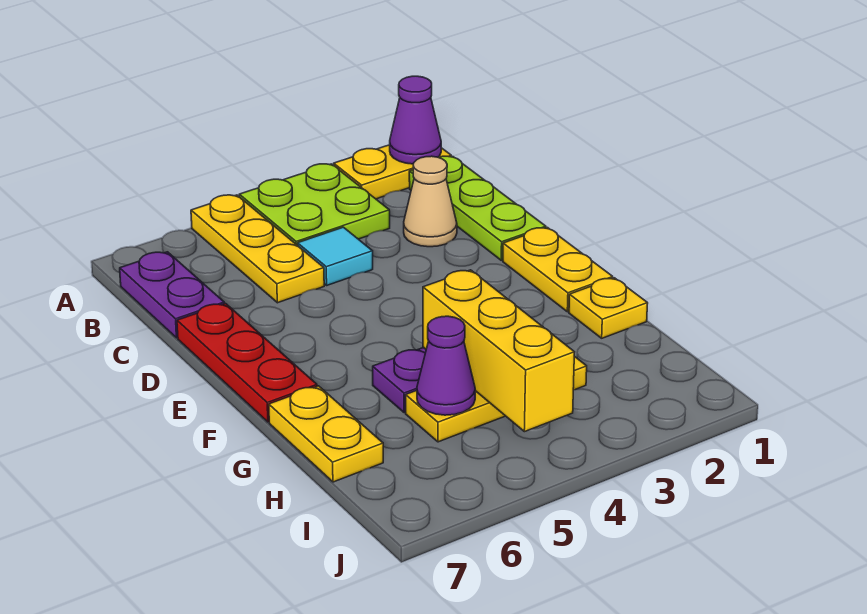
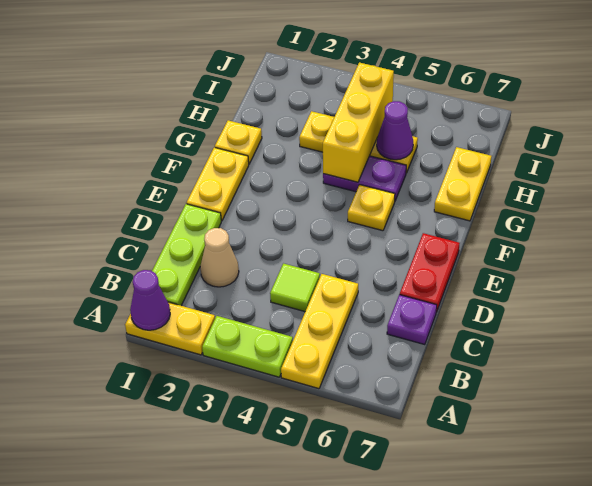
lime 2x2 plate [239,164,390,245] -> lime 1x2 plate [202,316,293,377]
purple 1x2 plate [120,252,224,338] -> purple 1x1 plate [387,295,437,345]
cyan 1x1 tile [298,227,373,285] -> lime 1x1 tile [270,264,320,312]
red 1x3 plate [177,303,317,422] -> red 1x2 plate [400,233,460,312]
none -> yellow 1x1 plate [348,185,395,231]

